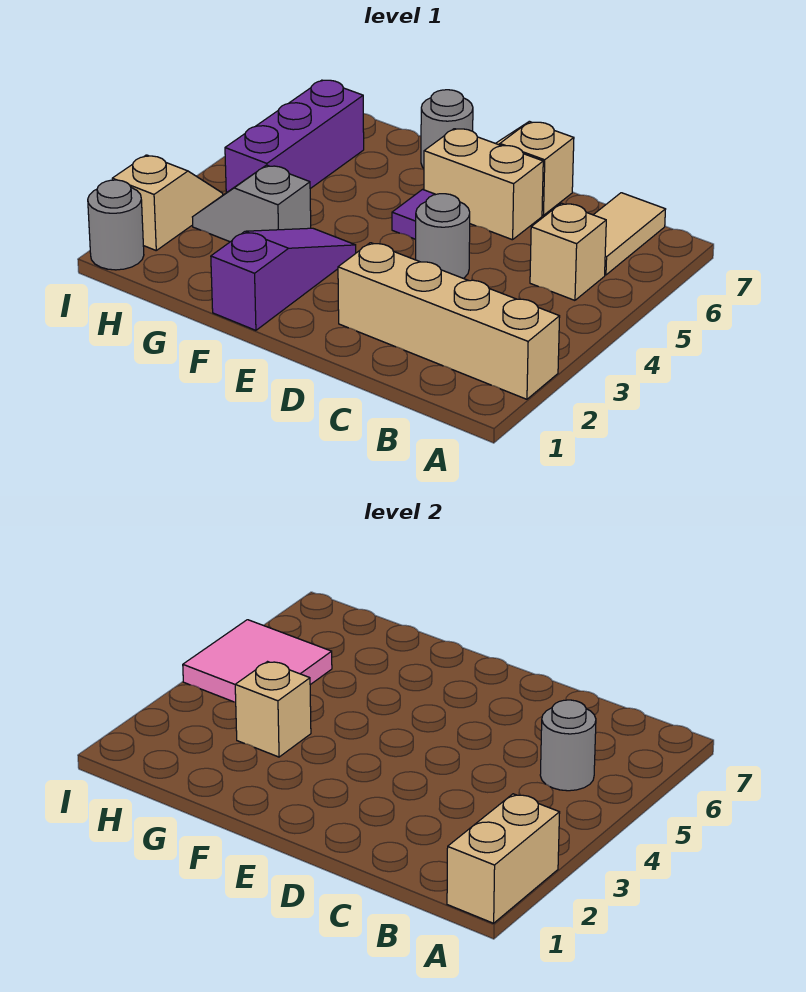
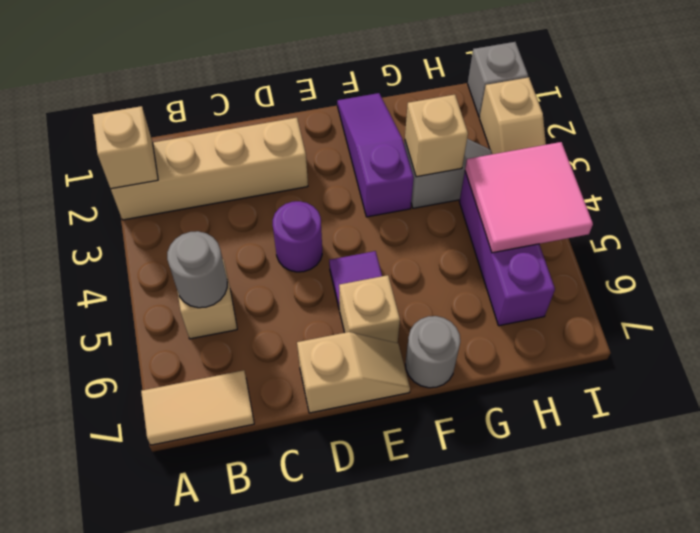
tan 1x2 brick [447,794,560,923] -> tan 1x1 brick [93,106,158,189]
tan 1x2 tile [594,193,666,275] -> tan 1x2 tile turned to [141,370,254,445]
grey 1x1 round brick [416,194,470,278] -> purple 1x1 round brick [273,201,322,272]
tan 1x2 brick [424,129,543,240] -> tan 1x1 brick [339,275,400,343]
purple 1x3 slope [211,228,356,330] -> purple 1x3 slope turned to [337,93,414,217]
grey 1x1 round brick [88,180,144,270] -> grey 1x1 brick [468,42,528,117]

